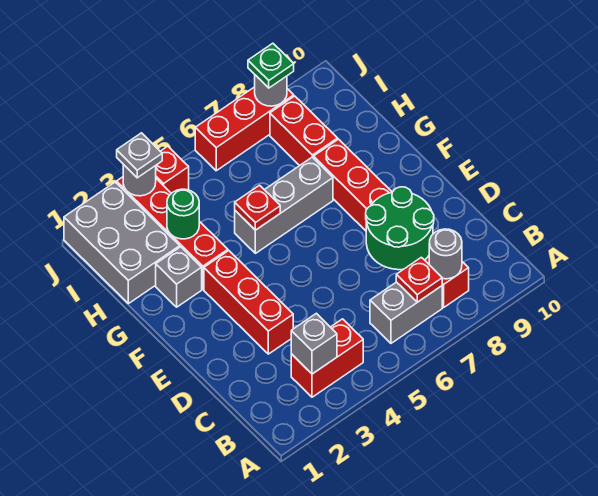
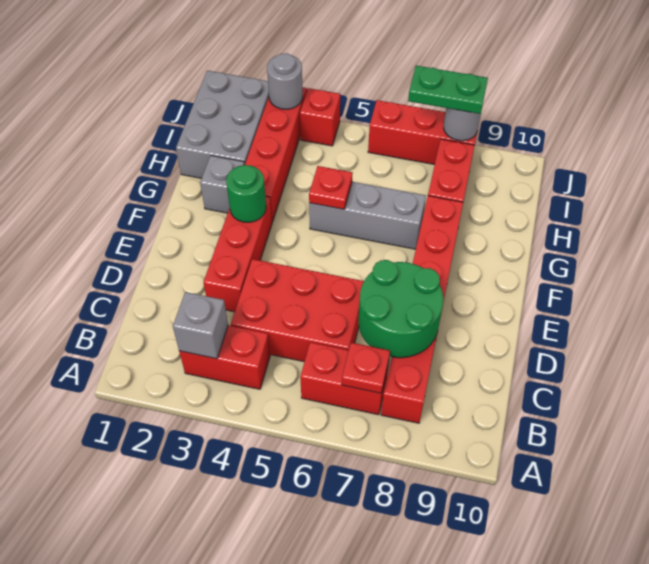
grey 1x2 brick [370,282,442,343] -> red 1x2 brick [300,342,389,415]
grey 1x1 round brick [429,229,462,279] -> none
none -> red 2x3 brick [231,259,364,362]
green 1x1 round brick [167,189,199,239] -> green 1x1 round brick moved to [226,165,266,222]
grey 1x1 plate [117,133,162,178] -> none
green 1x1 plate [248,43,294,88] -> green 1x2 plate [408,66,488,114]

